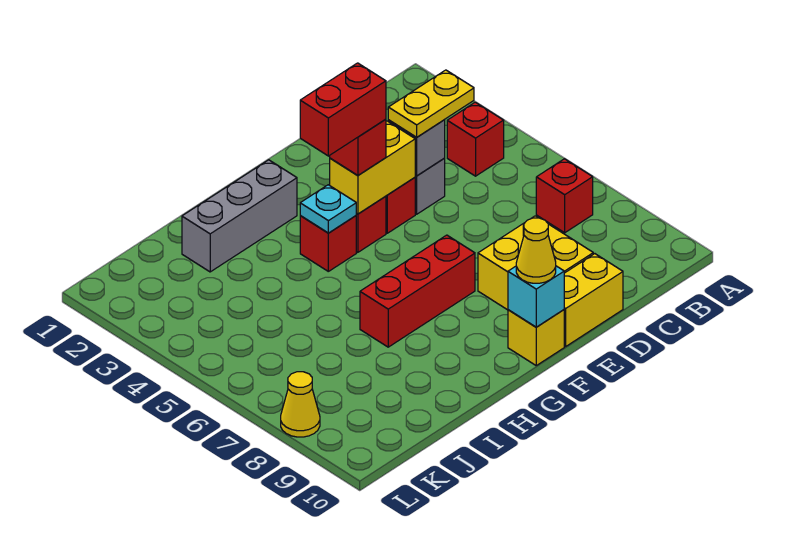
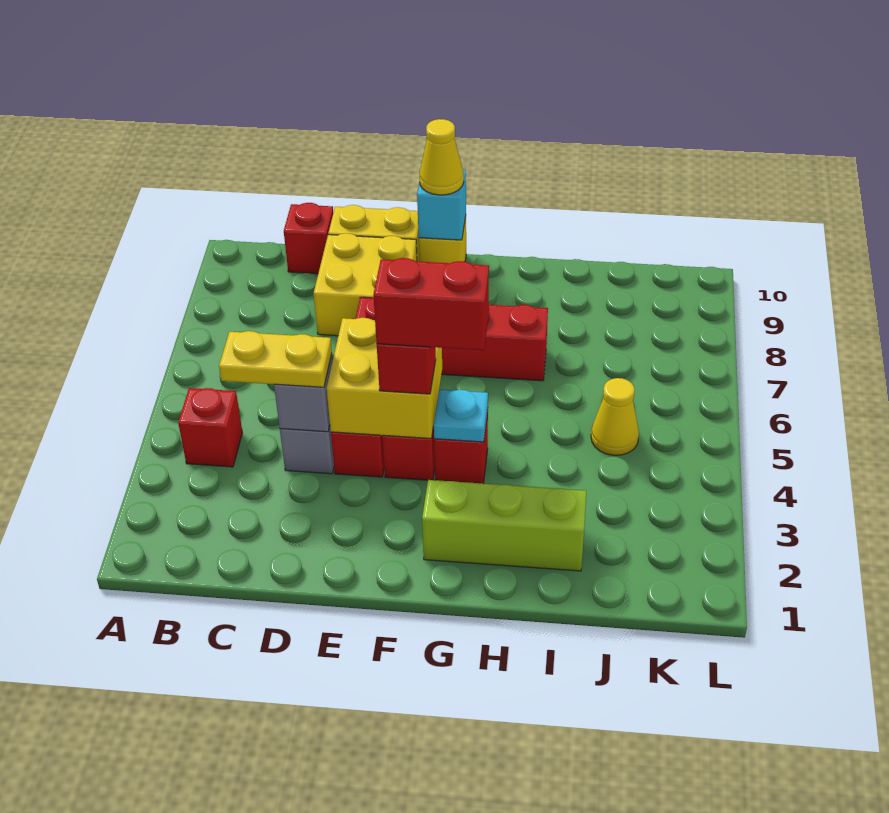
red 1x1 brick [536,159,593,233] -> red 1x1 brick moved to [284,203,333,274]
yellow 1x2 brick [330,121,416,214] -> yellow 2x2 brick [327,318,442,439]
red 1x3 brick [360,235,475,347] -> red 1x4 brick [355,297,548,381]
grey 1x3 brick [182,160,297,272] -> lime 1x3 brick [422,480,586,571]
yellow 1x1 cone [281,372,320,437] -> yellow 1x1 cone moved to [591,378,639,455]

